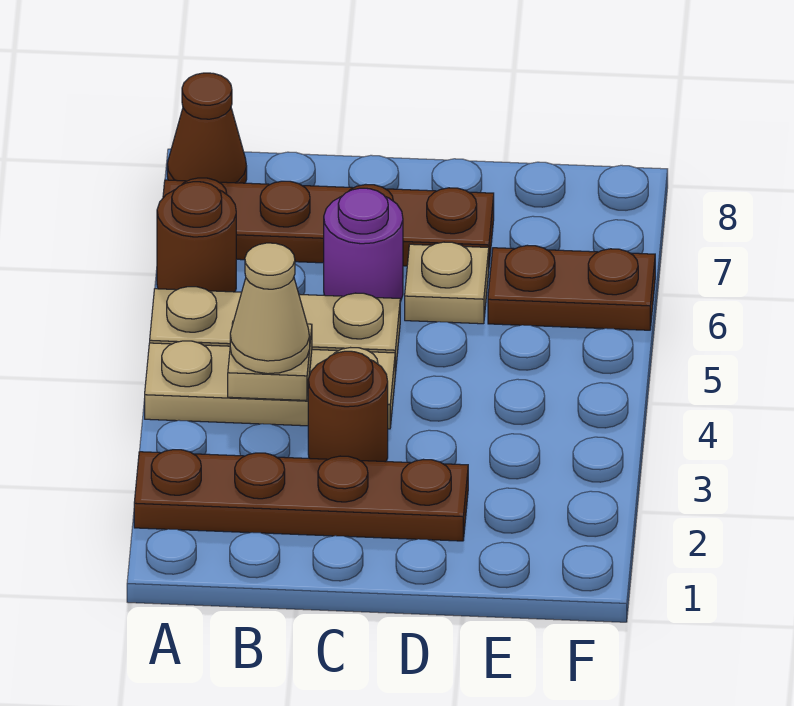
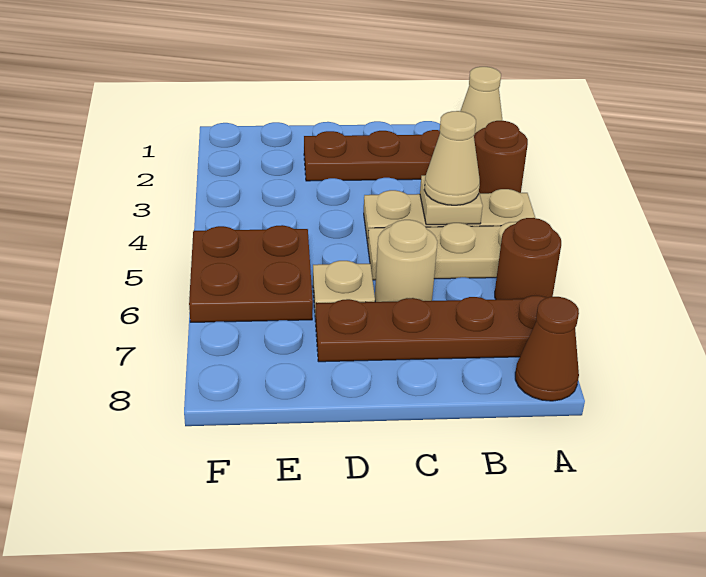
none -> tan 1x1 cone [461,67,503,133]
brown 1x1 round brick [308,351,388,462] -> brown 1x1 round brick moved to [474,121,528,193]
purple 1x1 round brick [324,188,403,302] -> tan 1x1 round brick [375,220,437,302]
brown 1x2 plate [488,245,655,330] -> brown 2x2 plate [189,225,313,322]

